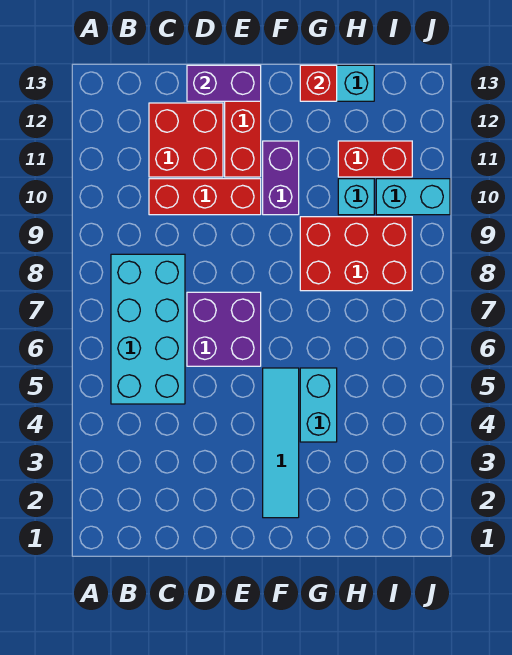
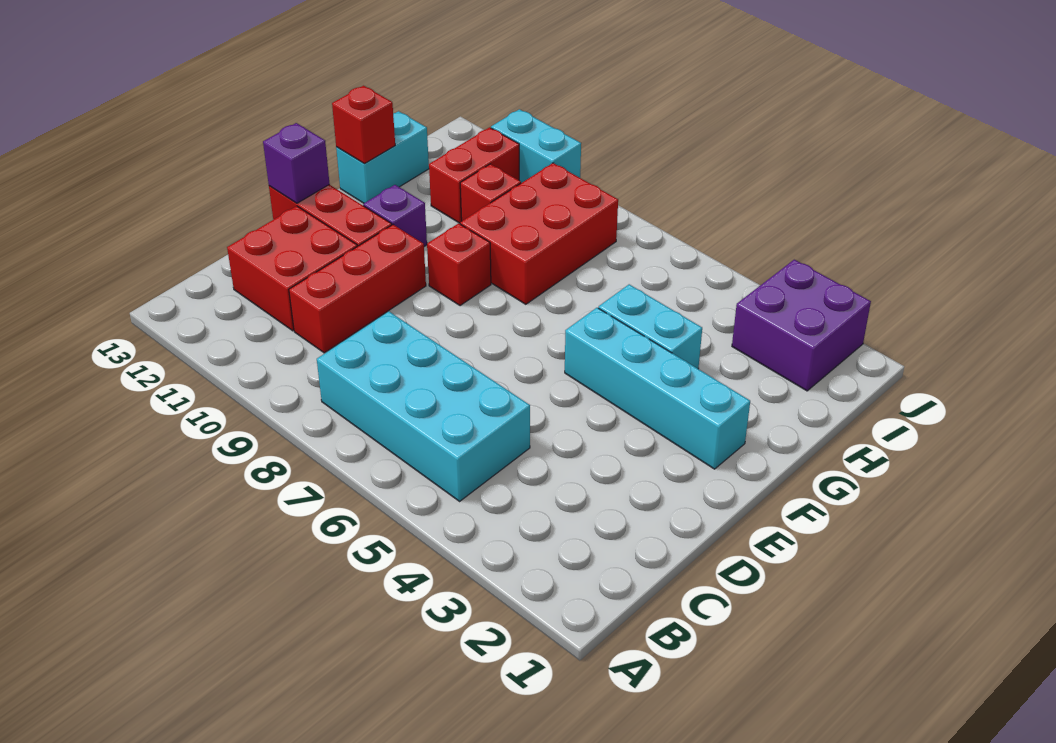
purple 2x2 brick [187,292,261,366] -> purple 2x2 brick moved to [732,260,871,391]
purple 1x2 brick [187,65,261,101] -> purple 1x1 brick [263,123,330,203]
cyan 1x4 tile [263,368,299,518] -> cyan 1x4 brick [565,308,750,469]
none -> red 1x1 brick [427,223,491,306]
purple 1x2 brick [263,141,299,215] -> purple 1x1 brick [363,185,427,247]
cyan 1x1 brick [338,179,374,215] -> red 1x1 brick [460,164,521,221]
cyan 1x2 brick [376,179,450,215] -> cyan 1x2 brick turned to [491,109,581,183]

